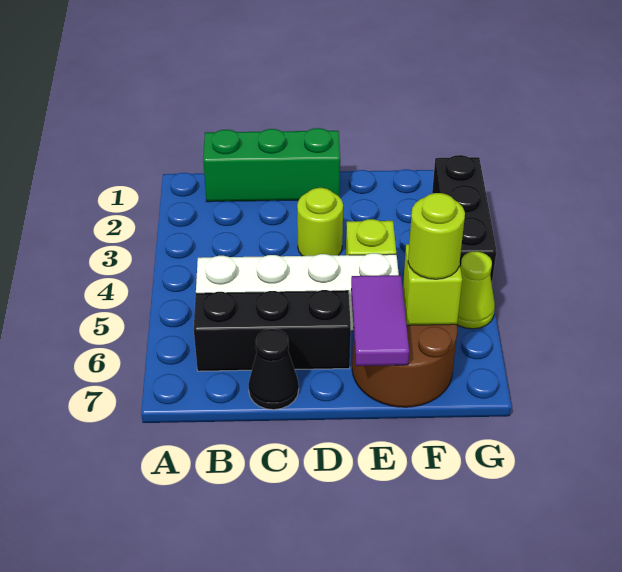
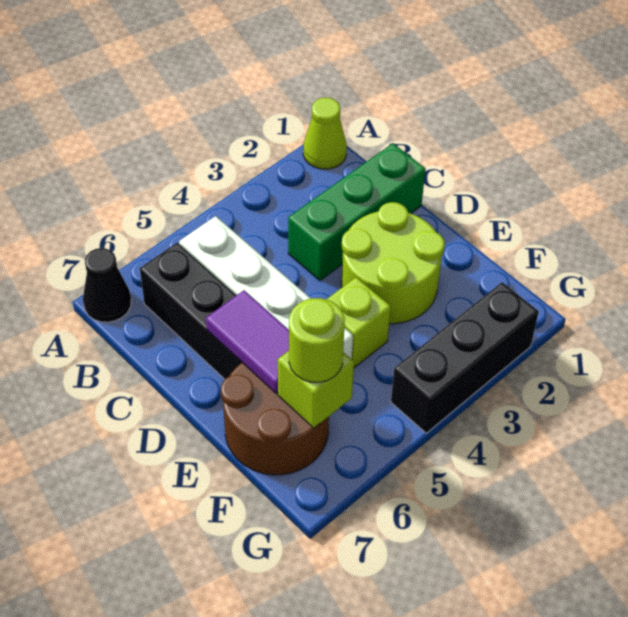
green 1x3 brick [203,128,340,202] -> green 1x3 brick turned to [288,143,426,281]
black 1x1 cone [248,329,299,410] -> black 1x1 cone moved to [83,248,131,322]
lime 1x1 round brick [297,188,343,256] -> lime 2x2 round brick [341,202,445,324]
purple 1x2 tile [351,275,409,366] -> purple 1x2 tile turned to [206,290,289,394]
lime 1x1 cone [457,252,495,329] -> lime 1x1 cone moved to [303,98,347,169]

